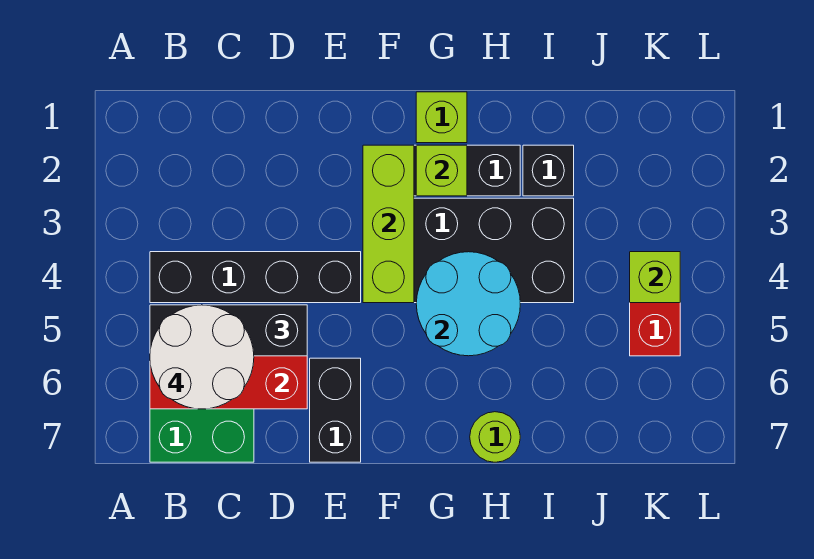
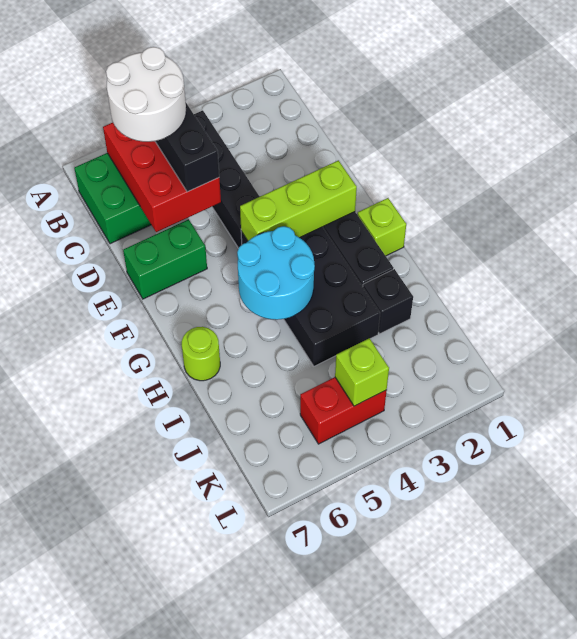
black 1x2 brick [310,358,361,462] -> green 1x2 brick [123,219,207,299]
lime 1x1 brick [416,145,467,196] -> none

